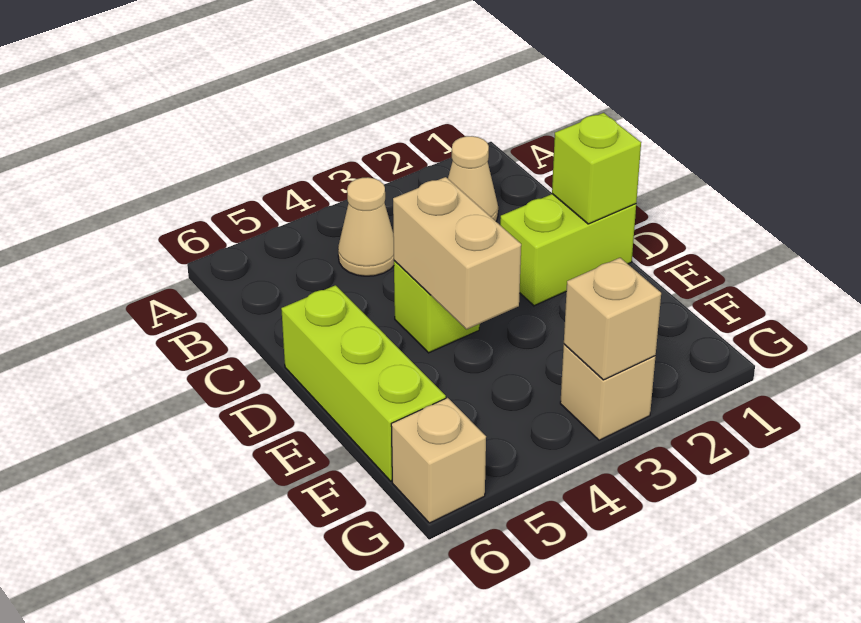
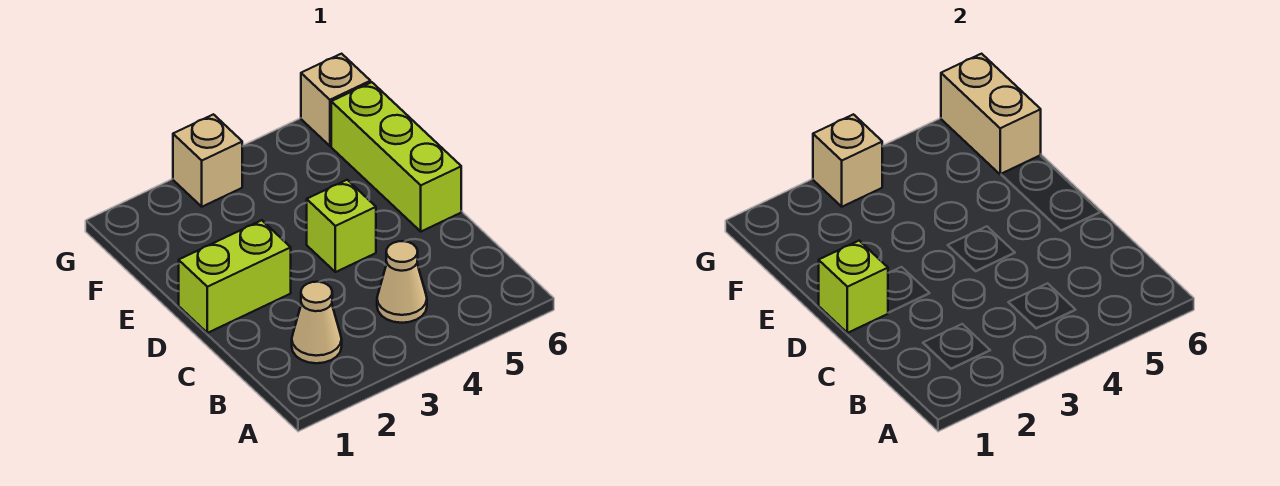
tan 1x2 brick [393,177,521,329] -> tan 1x2 brick moved to [941,54,1041,174]

